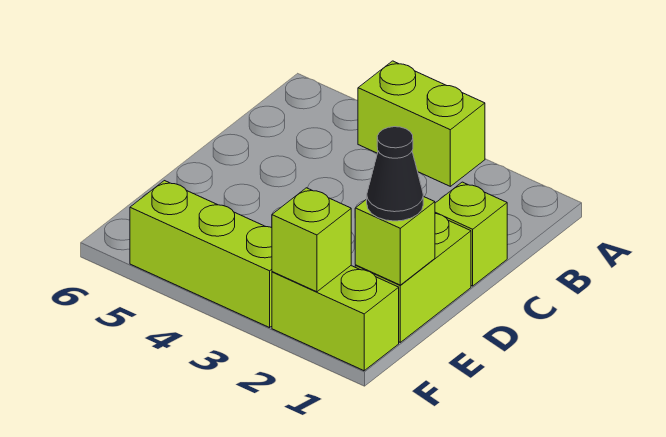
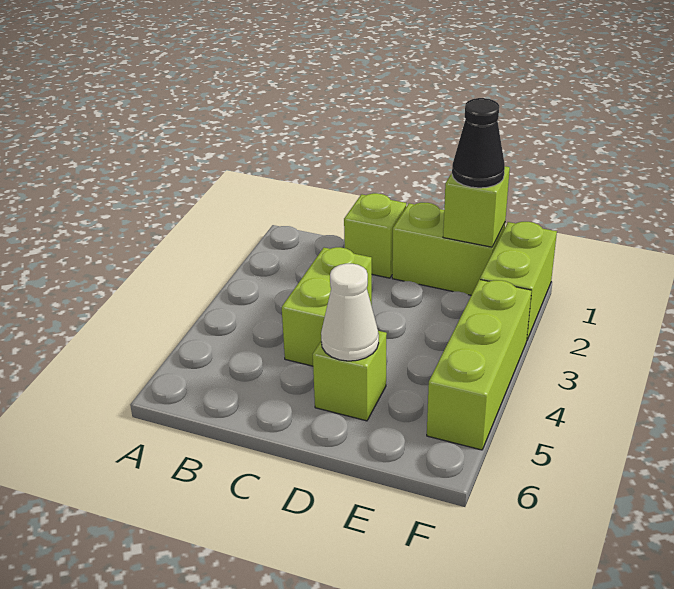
lime 1x2 brick [358,61,485,186] -> lime 1x2 brick moved to [282,247,372,366]
none -> white 1x1 cone [321,264,379,361]
lime 1x1 brick [272,188,351,292] -> lime 1x1 brick moved to [313,331,387,421]

